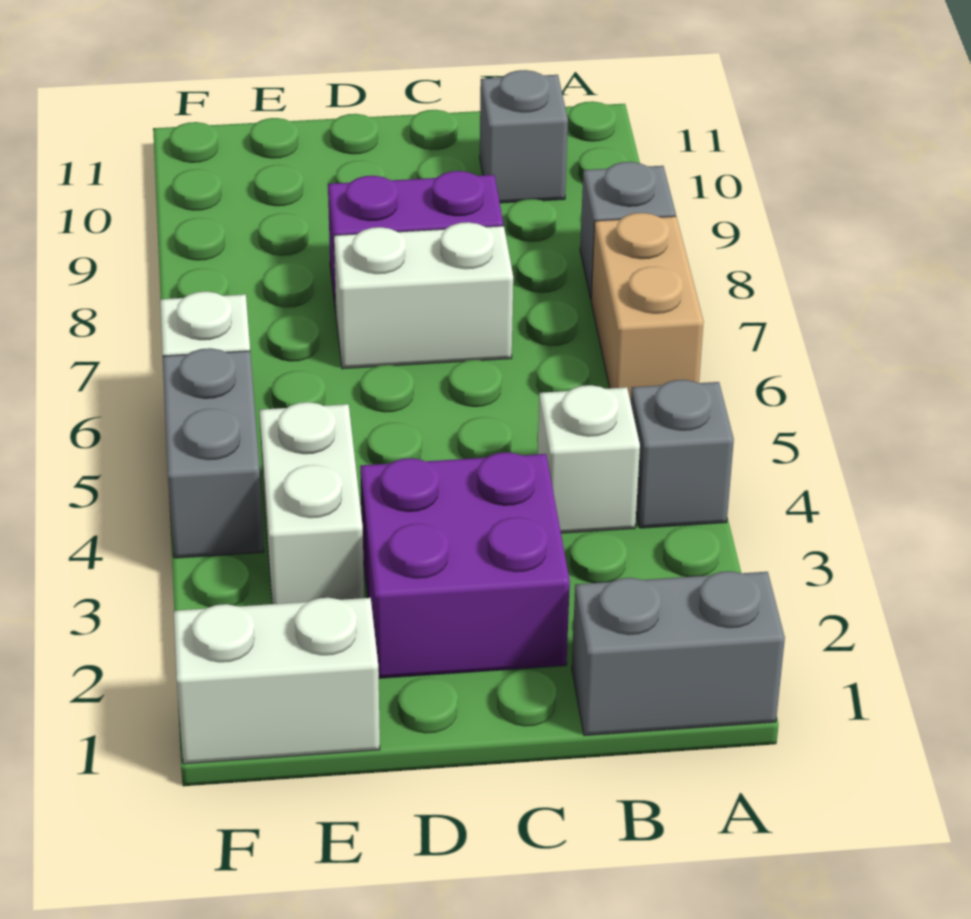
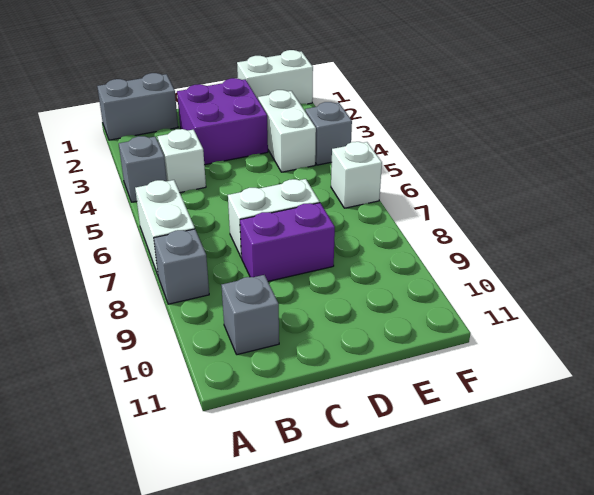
tan 1x2 brick [591,213,704,402] -> white 1x2 brick [135,180,195,275]
grey 1x2 brick [163,348,264,558] -> grey 1x1 brick [305,102,352,165]

